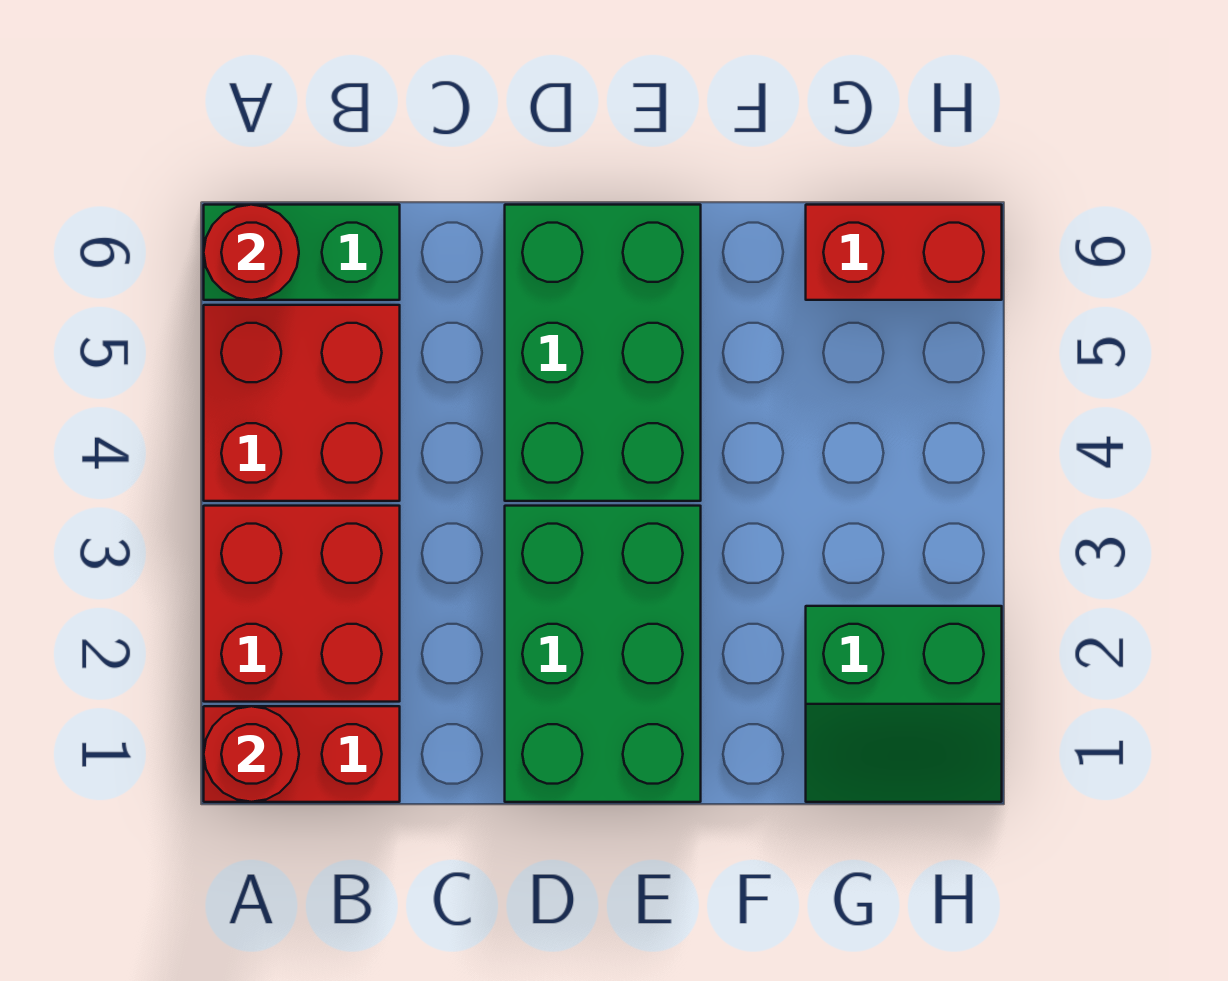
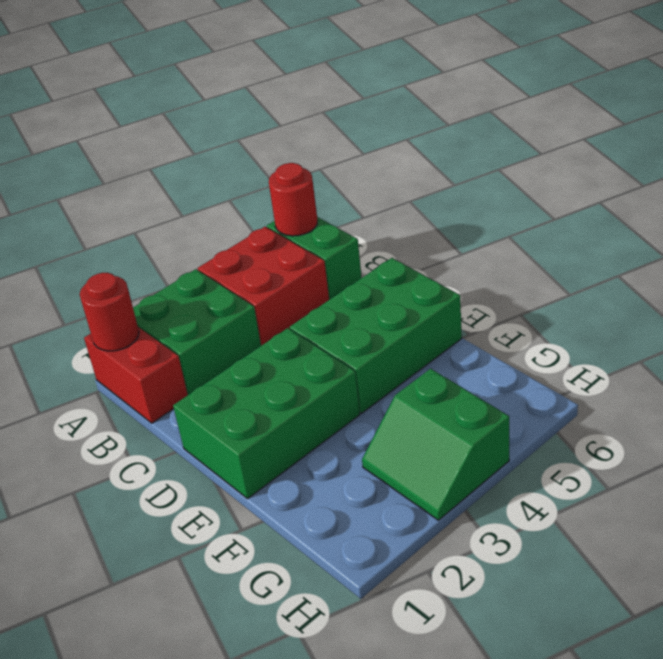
red 2x2 brick [204,506,400,702] -> green 2x2 brick [133,269,261,395]
green 2x2 slope [806,606,1002,802] -> green 2x2 slope moved to [362,369,509,520]
red 1x2 brick [806,205,1002,300] -> none

